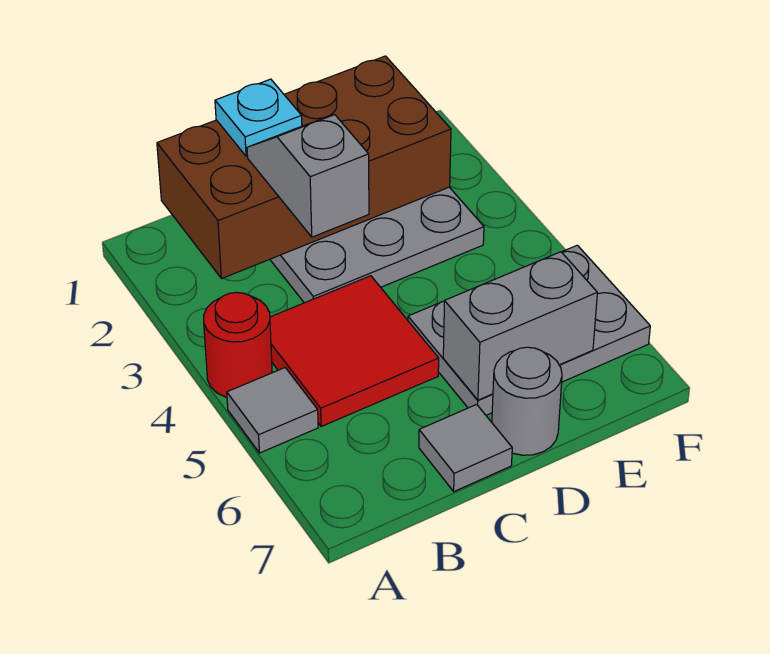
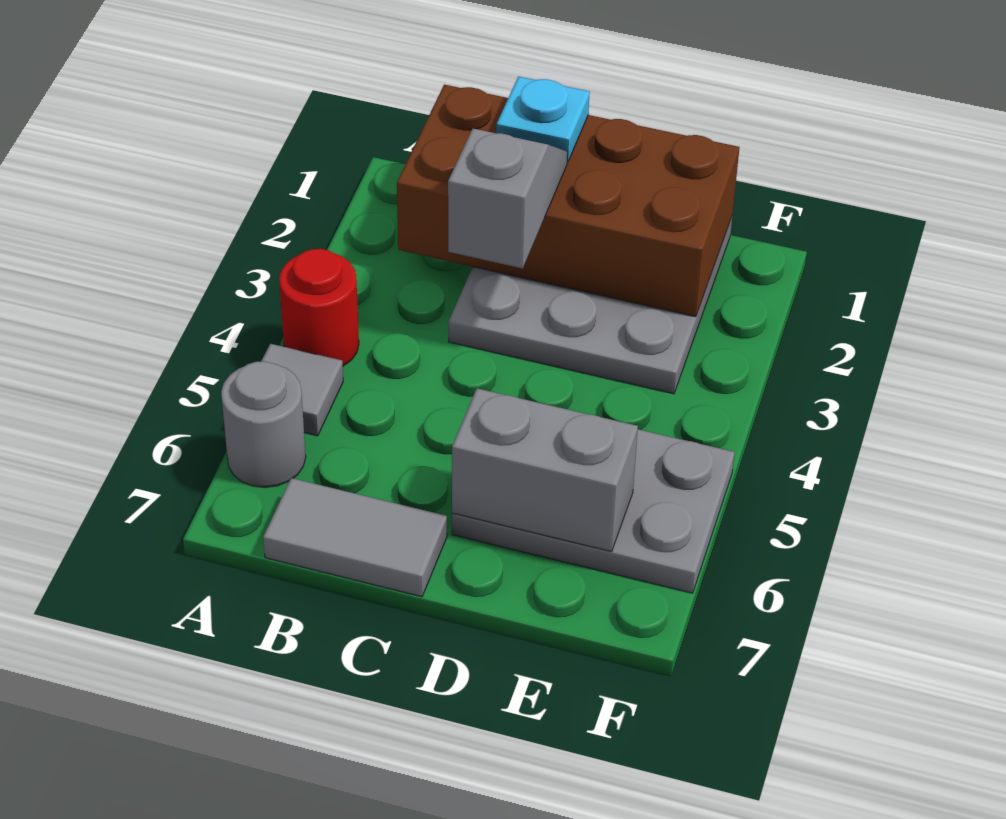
red 2x2 tile [270,276,439,427] -> none
grey 1x1 tile [419,404,512,491] -> grey 1x2 tile [263,478,447,597]
grey 1x1 round brick [492,347,562,455] -> grey 1x1 round brick moved to [221,361,306,487]

